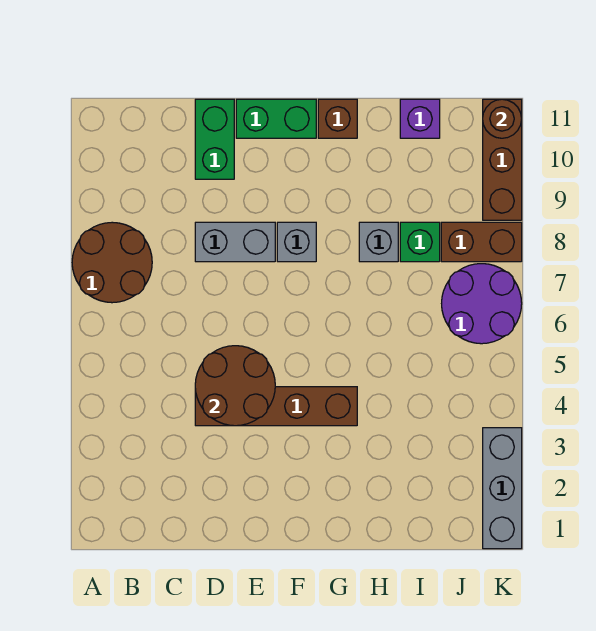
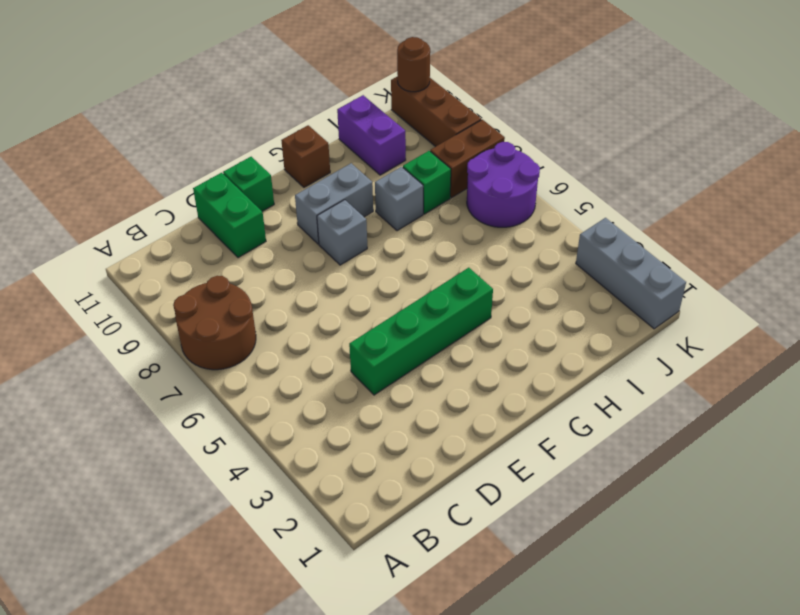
brown 1x4 brick [195,387,357,426] -> green 1x4 brick [349,268,493,395]
brown 2x2 round brick [195,346,275,426] -> none
grey 1x2 brick [195,222,275,262] -> grey 1x2 brick moved to [295,163,373,244]
green 1x2 brick [236,99,316,138] -> green 1x1 brick [223,157,274,211]
purple 1x1 brick [400,99,440,138] -> purple 1x2 brick [337,95,406,175]

